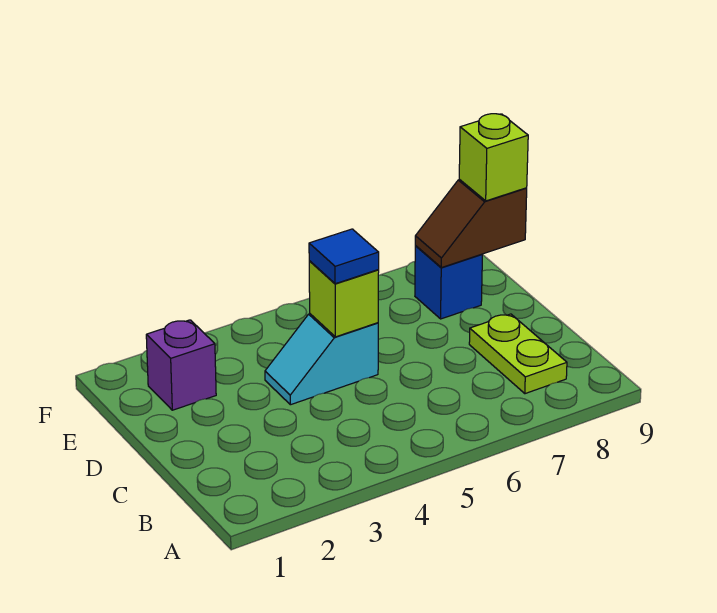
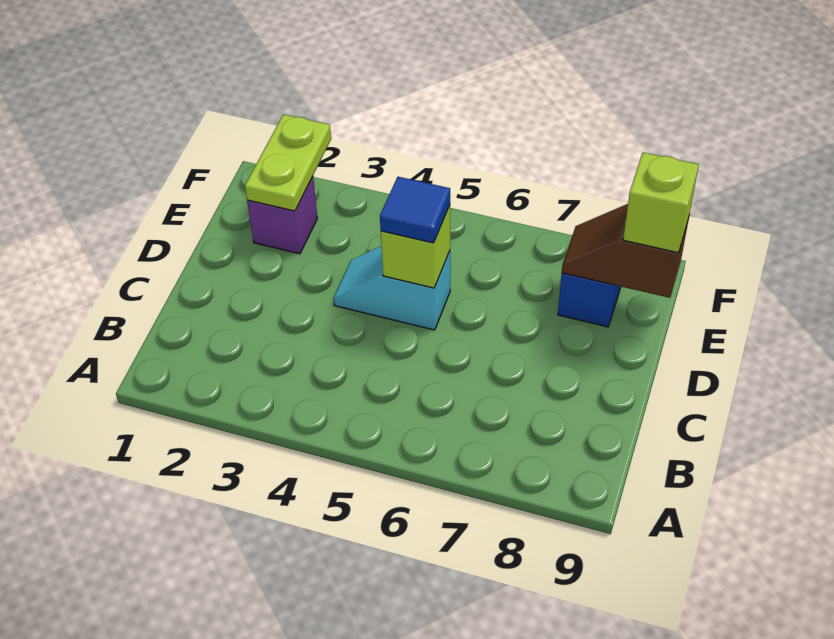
lime 1x2 plate [469,314,567,394] -> lime 1x2 plate moved to [245,114,331,211]

